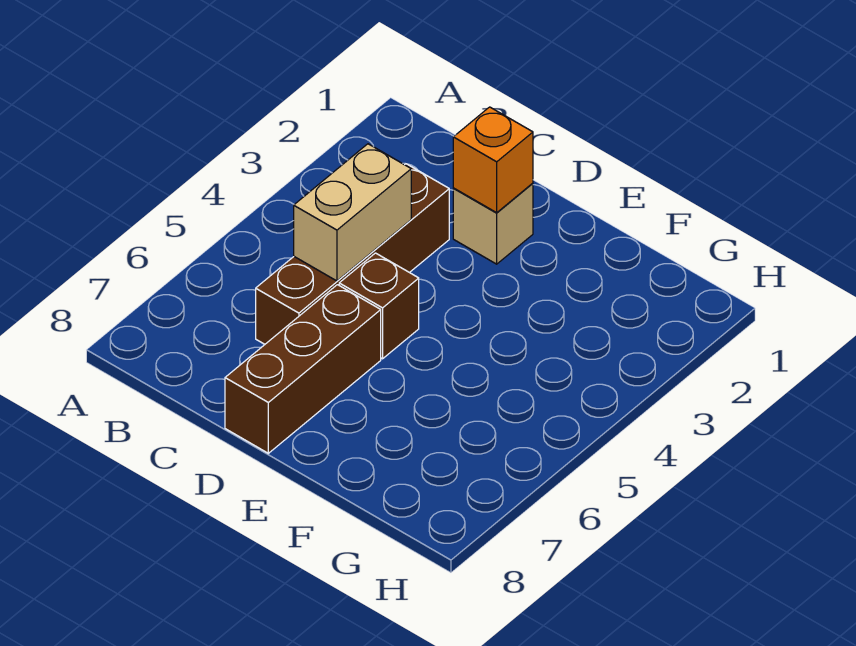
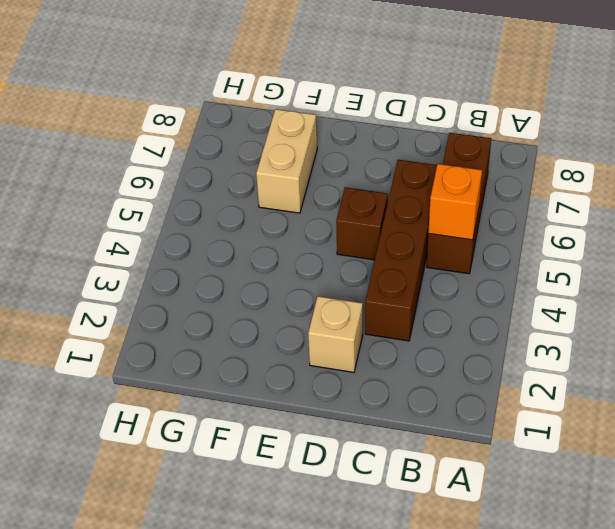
tan 1x2 brick [294,144,411,281] -> tan 1x2 brick moved to [256,109,317,213]
orange 1x1 brick [453,107,533,213] -> orange 1x1 brick moved to [428,164,482,240]
brown 1x3 brick [225,285,381,453] -> brown 1x3 brick moved to [427,133,491,274]

